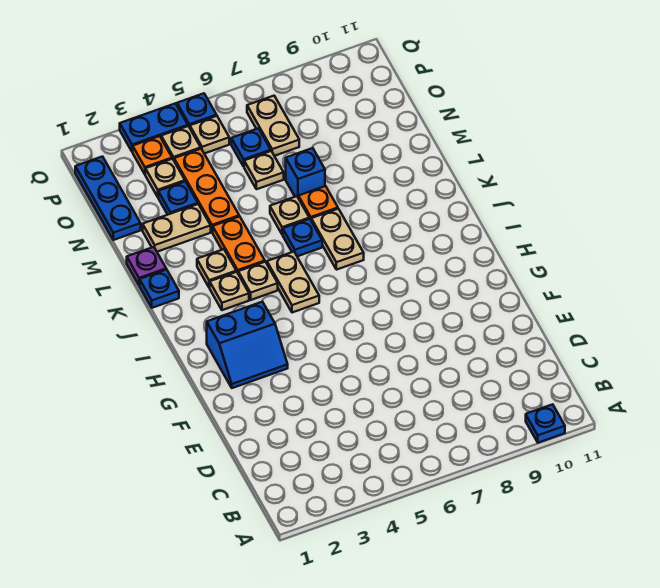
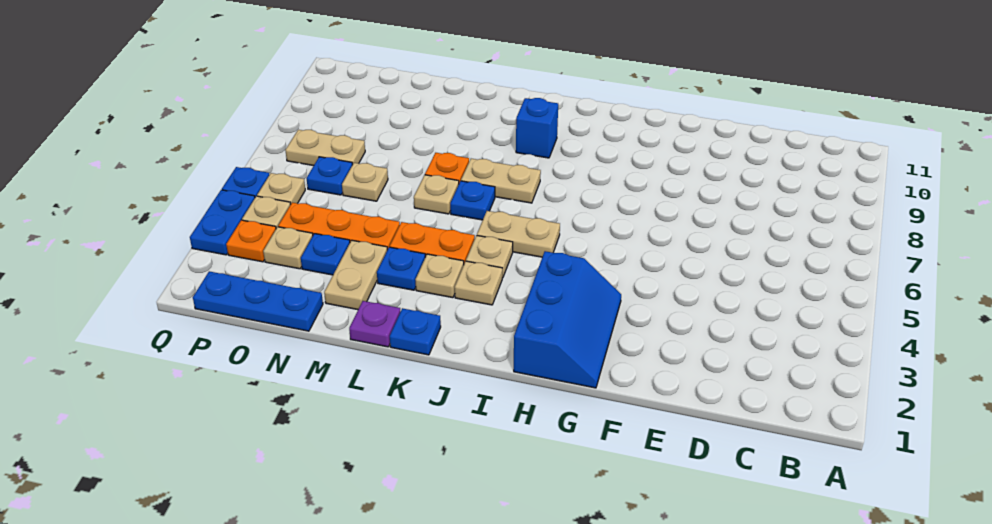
blue 1x1 plate [526,404,565,443] -> blue 1x1 plate moved to [377,247,425,290]
blue 2x2 slope [207,302,288,388] -> blue 2x3 slope [514,251,621,388]
blue 1x1 brick [286,148,325,197] -> blue 1x1 brick moved to [516,98,558,158]

